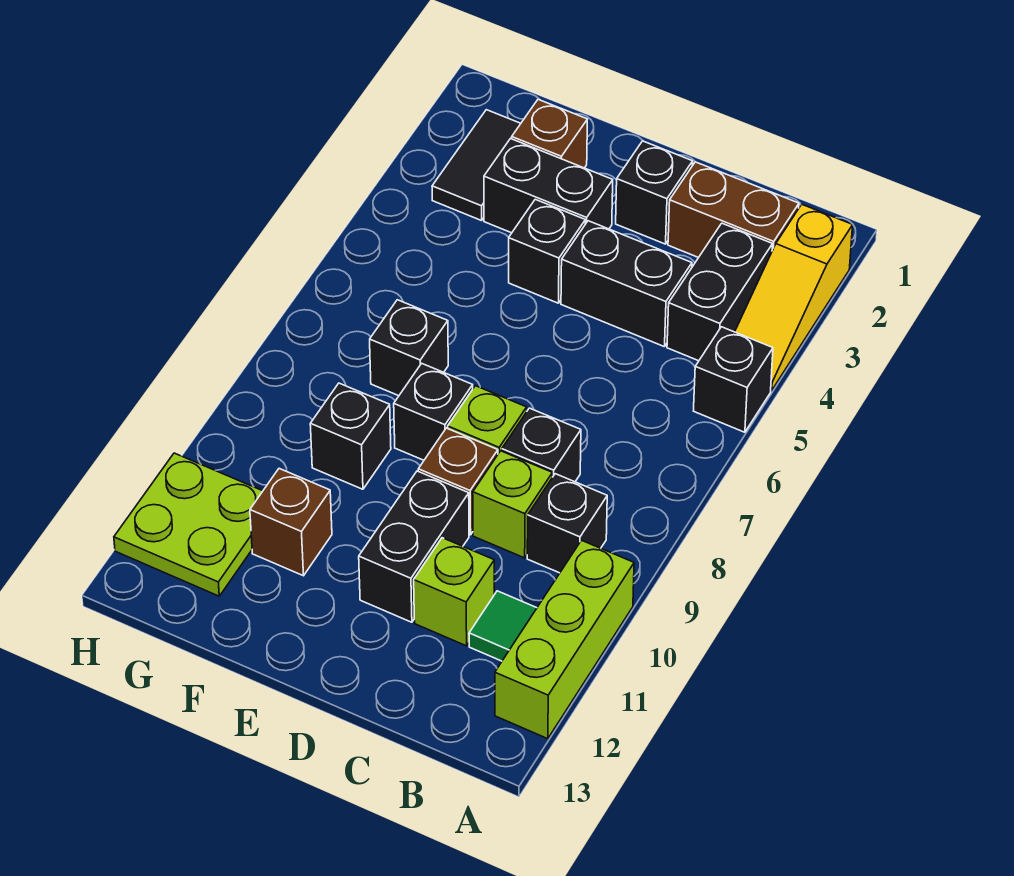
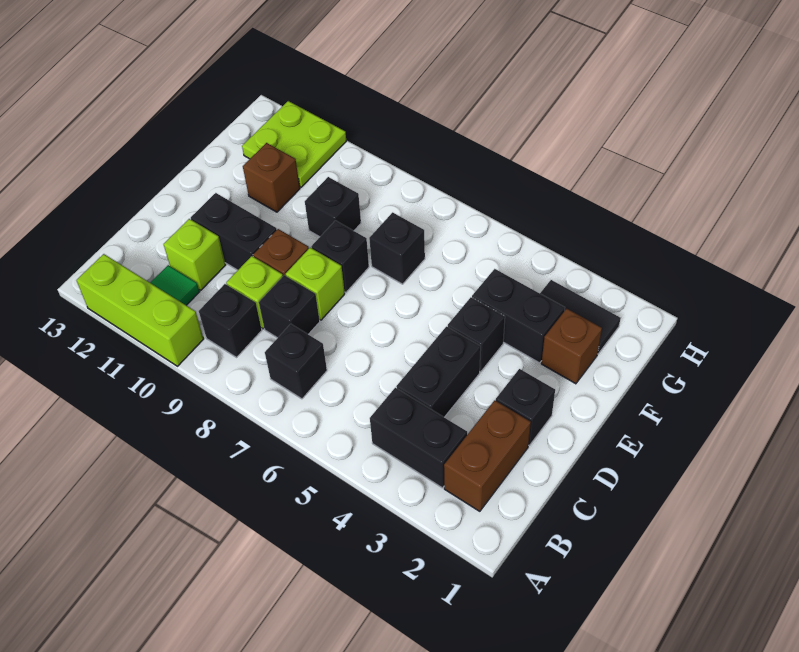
yellow 1x3 slope [735,205,853,390] -> none
black 1x1 brick [694,327,773,432] -> black 1x1 brick moved to [265,324,327,399]
black 1x2 brick [484,139,613,233] -> black 1x2 brick turned to [472,269,565,363]

